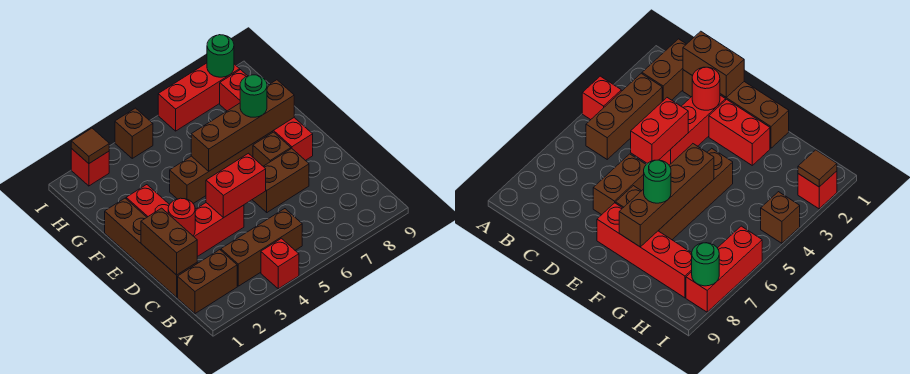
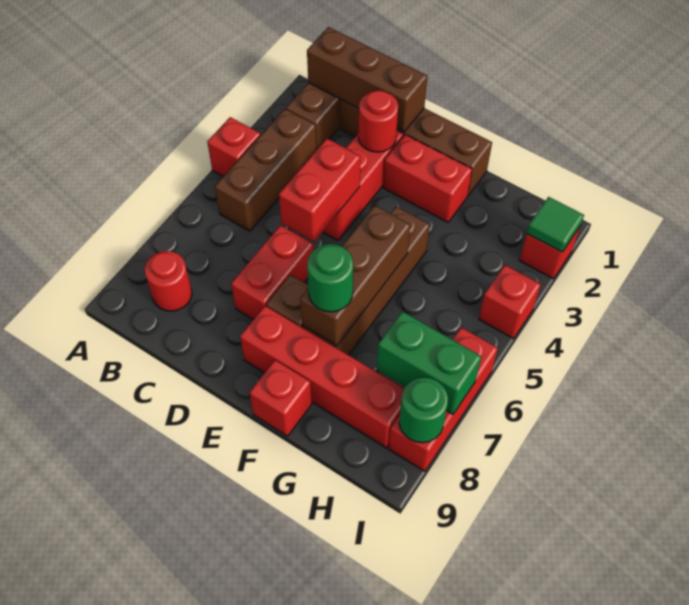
none -> red 1x1 round brick [145,251,192,311]
brown 1x2 brick [141,208,197,275] -> brown 1x3 brick [307,27,427,132]
brown 1x2 brick [252,148,309,212] -> red 1x2 brick [231,225,313,319]
brown 1x4 brick [191,80,294,171] -> brown 1x3 brick [300,206,410,346]
none -> red 1x1 brick [249,360,312,436]
none -> green 1x2 brick [377,311,481,414]
brown 1x1 tile [71,128,109,163] -> green 1x1 tile [527,197,584,252]
brown 1x1 brick [115,108,153,158] -> red 1x1 brick [479,265,541,339]

